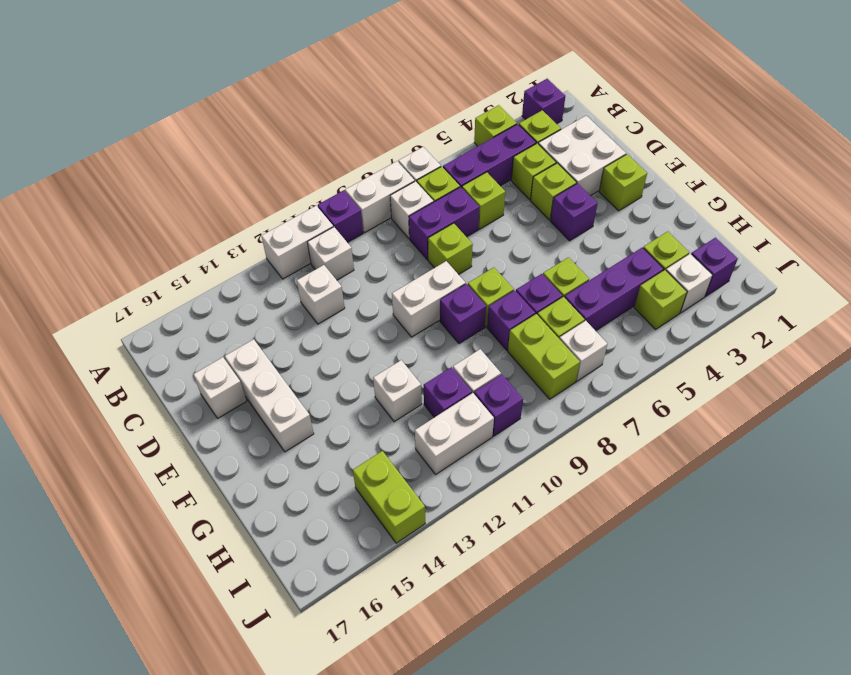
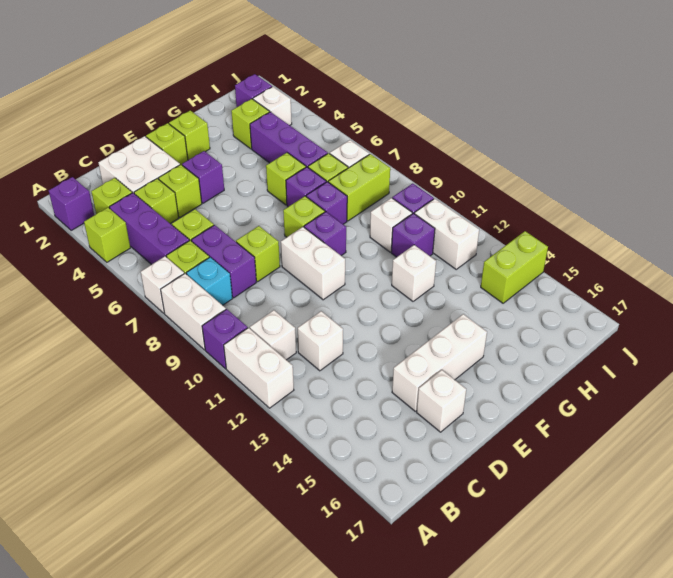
white 1x1 brick [390,181,433,238] -> cyan 1x1 brick [186,257,232,305]
lime 1x1 brick [634,270,687,329] -> lime 1x1 brick moved to [169,111,210,160]

